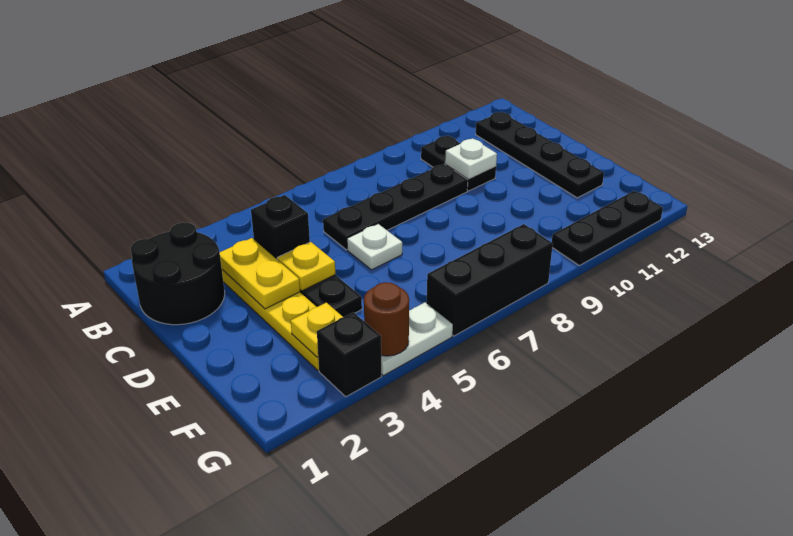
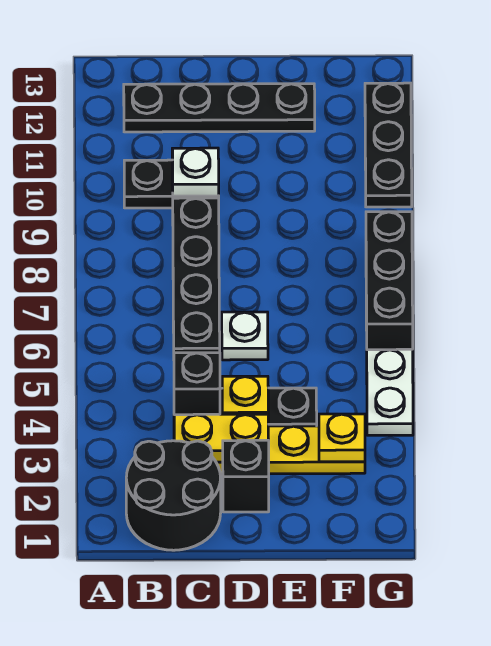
black 1x1 brick [317,312,382,397] -> black 1x1 brick moved to [223,440,269,512]
brown 1x1 round brick [364,282,409,356] -> none

